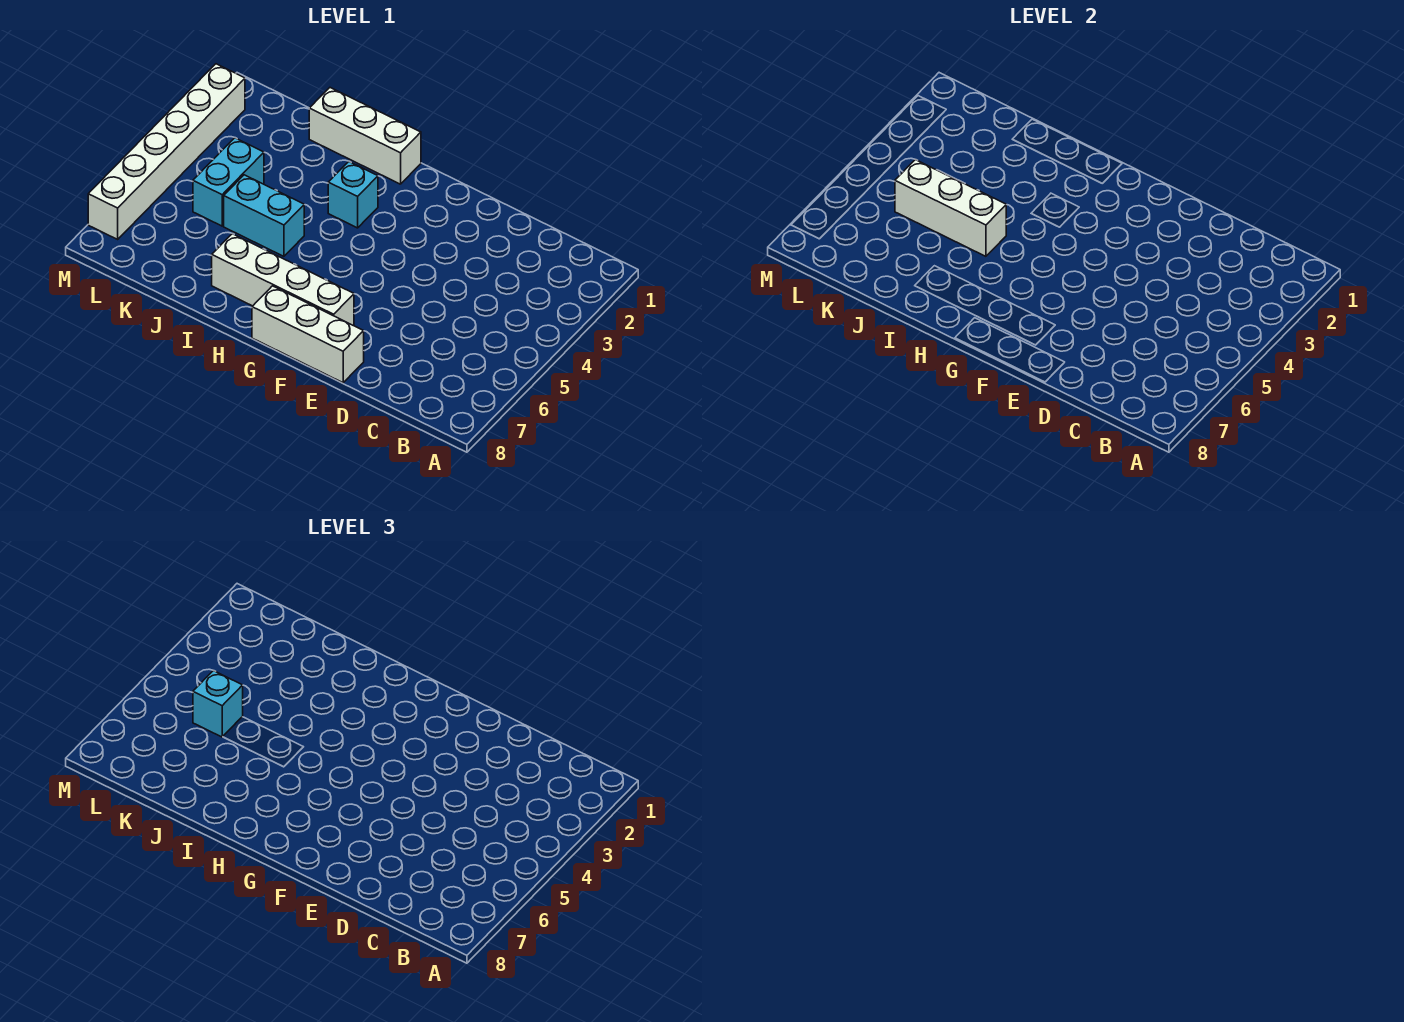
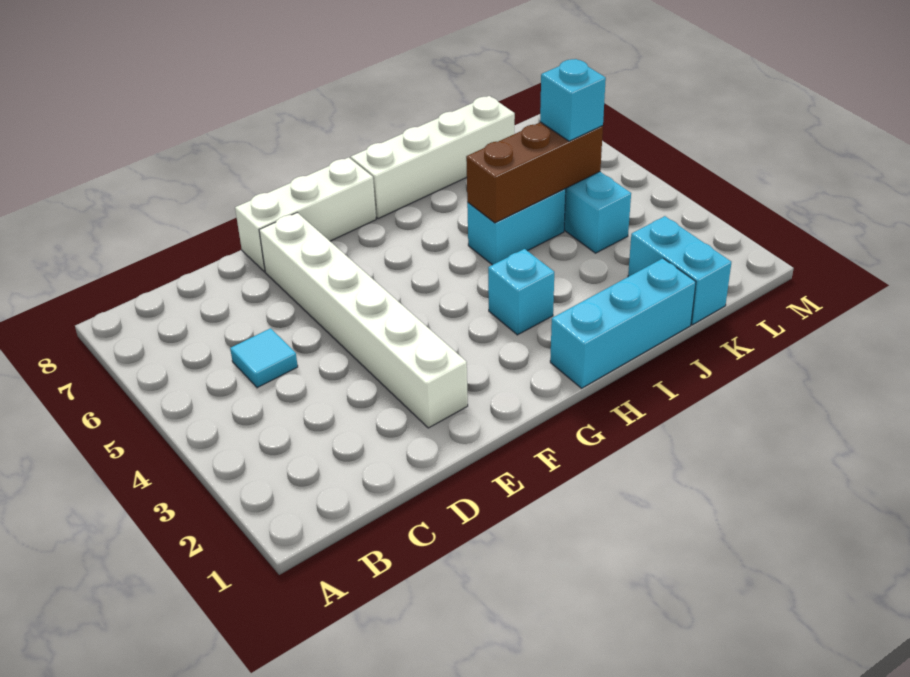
none -> cyan 1x1 tile [230,328,298,388]
white 1x4 brick [212,234,354,326] -> white 1x4 brick moved to [351,96,515,219]
white 1x3 brick [309,88,421,184] -> cyan 1x3 brick [550,258,696,388]
white 1x3 brick [895,160,1006,256] -> brown 1x3 brick [466,122,603,223]
none -> cyan 1x2 brick [628,216,731,325]
white 1x6 brick [88,64,245,239] -> white 1x6 brick moved to [259,213,468,428]

